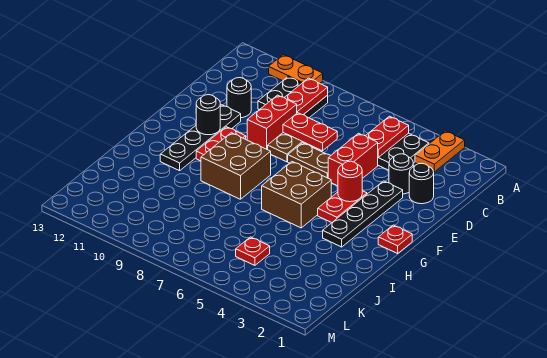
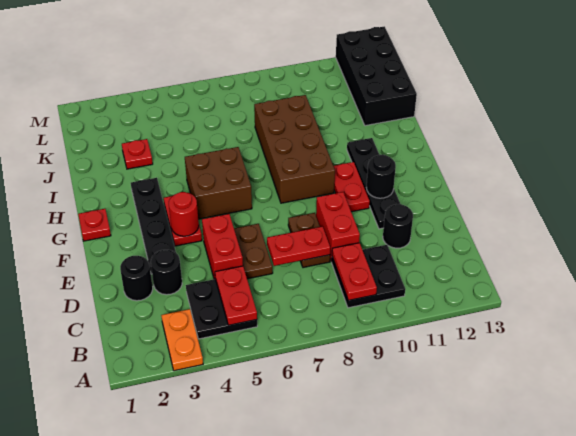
orange 1x2 plate [269,55,323,83] -> none
brown 1x2 plate [288,143,331,178] -> brown 1x2 plate turned to [234,224,273,279]
brown 2x2 brick [201,133,271,199] -> brown 2x4 brick [254,95,335,203]
none -> black 2x4 brick [336,26,417,126]
red 1x1 plate [236,237,270,265] -> red 1x1 plate moved to [122,139,153,169]

